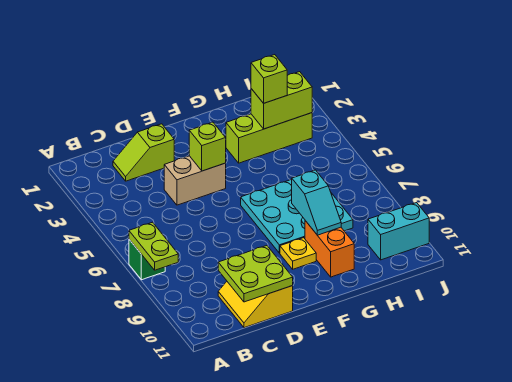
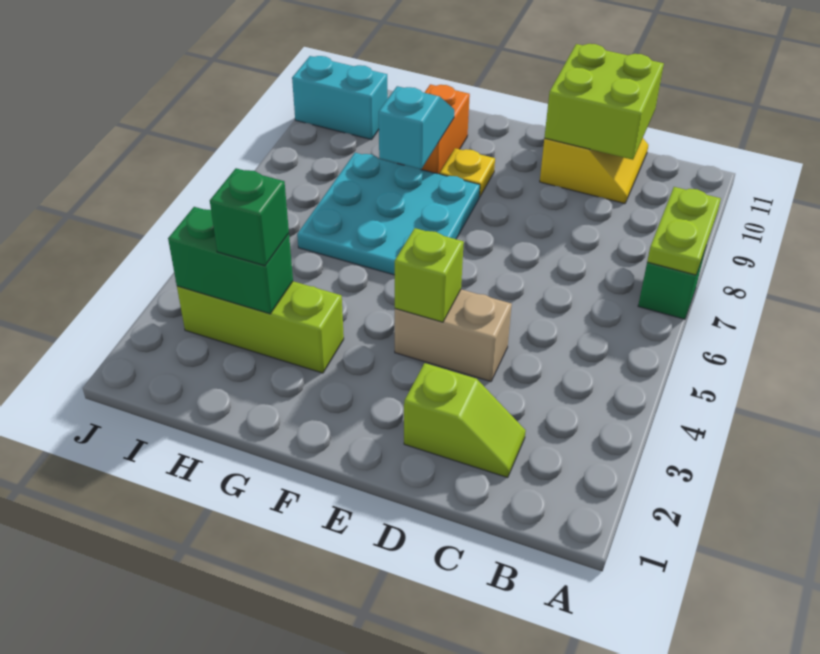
lime 2x2 plate [218,246,293,302] -> lime 2x2 brick [544,44,664,160]
lime 1x2 brick [251,72,312,129] -> green 1x2 brick [168,207,293,314]
lime 1x1 brick [251,55,287,103] -> green 1x1 brick [210,168,289,266]

